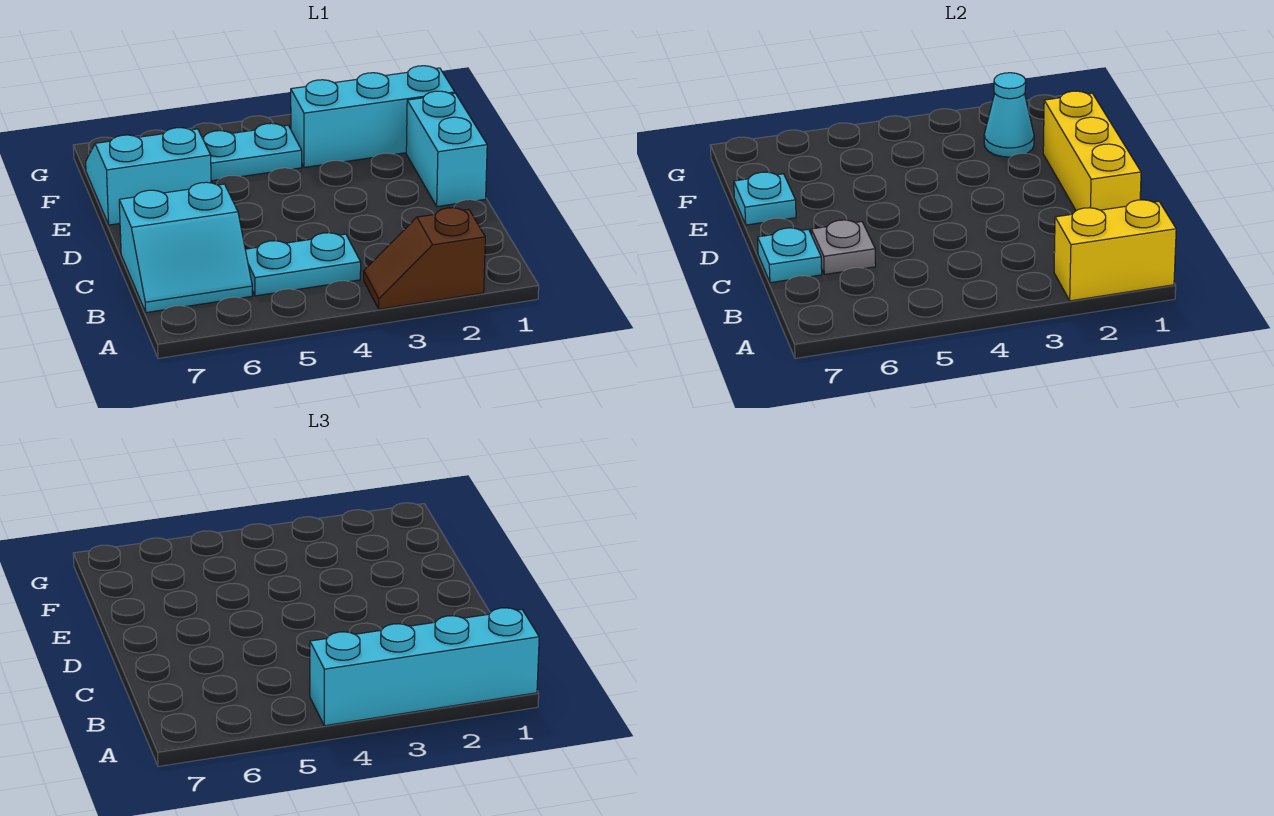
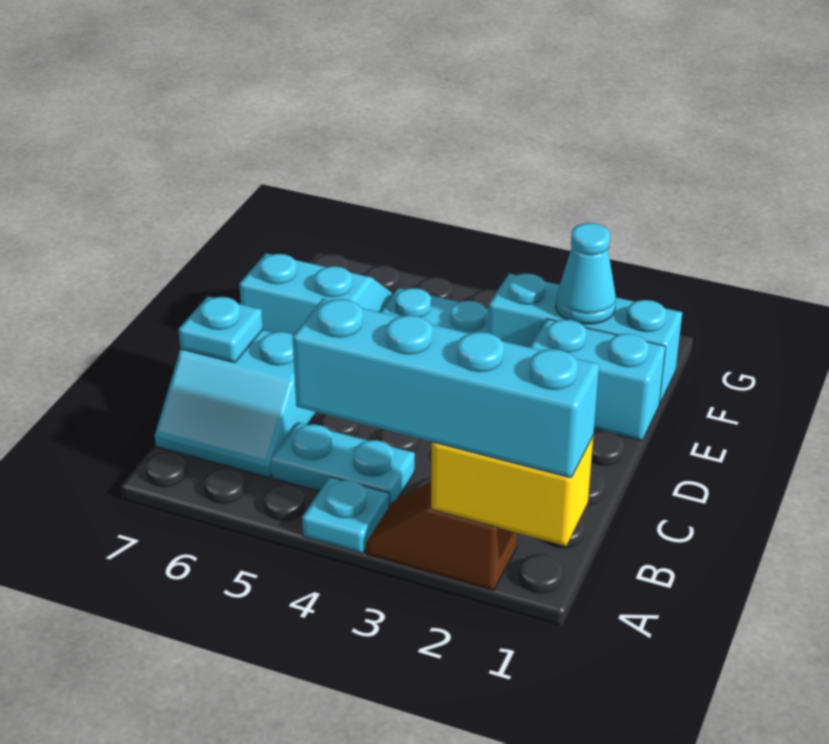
yellow 1x3 brick [1043,91,1141,211] -> none
grey 1x1 plate [811,220,876,274] -> none
cyan 1x2 brick [406,91,487,207] -> cyan 1x2 brick turned to [530,319,666,441]
cyan 1x1 plate [734,172,796,225] -> cyan 1x1 plate moved to [302,477,389,554]

